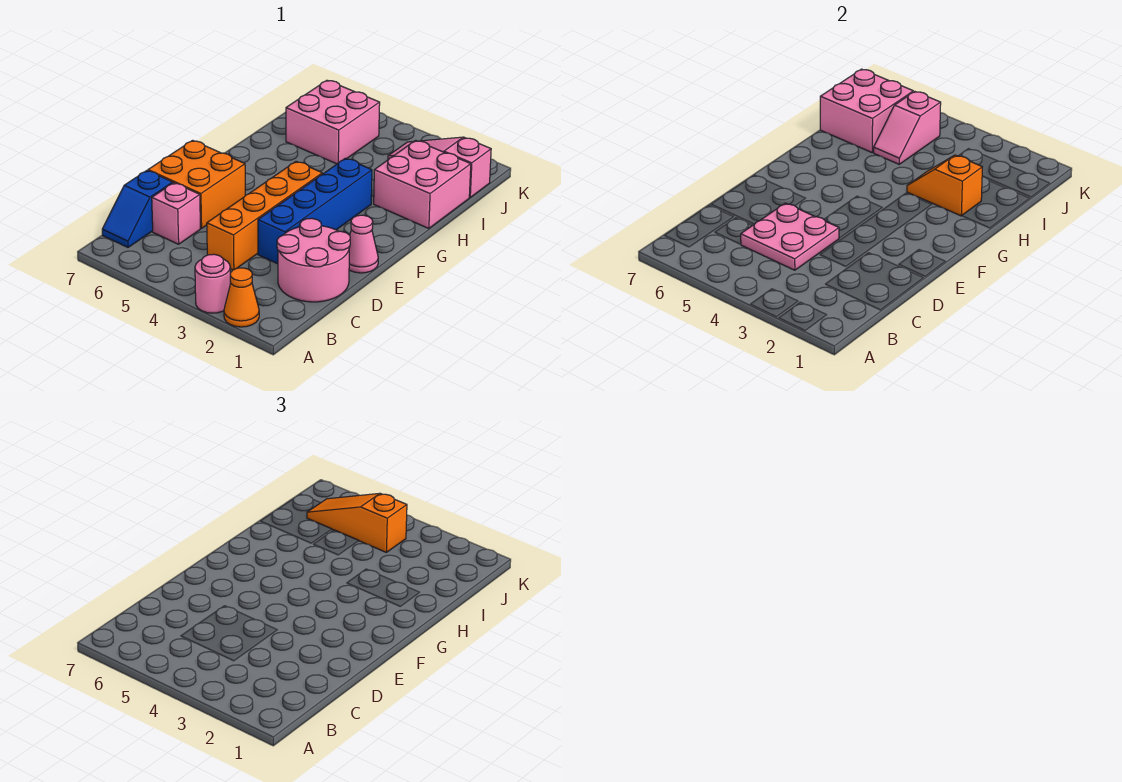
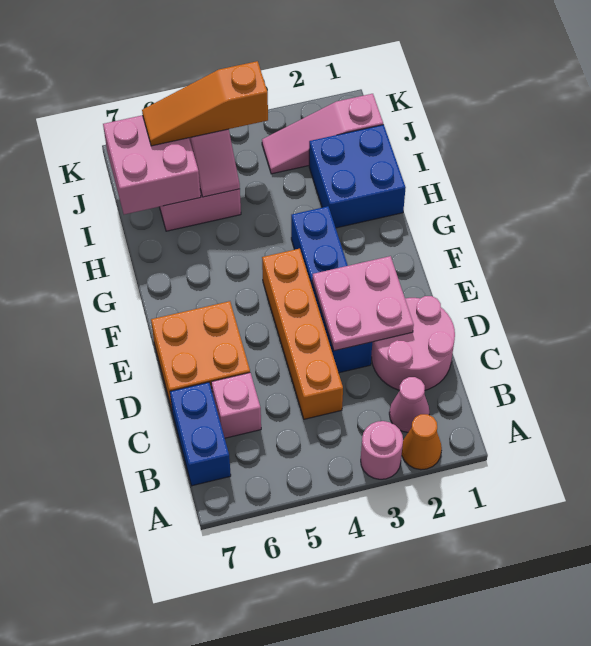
blue 1x2 slope [102,171,173,247] -> blue 1x2 brick [170,382,231,486]
pink 2x2 plate [741,203,839,270] -> pink 2x2 plate moved to [312,256,414,351]
pink 1x1 cone [349,215,378,273] -> pink 1x1 cone moved to [389,377,429,432]
pink 2x2 brick [374,140,471,229] -> blue 2x2 brick [309,125,406,228]
orange 1x2 slope [907,155,983,216] -> none

